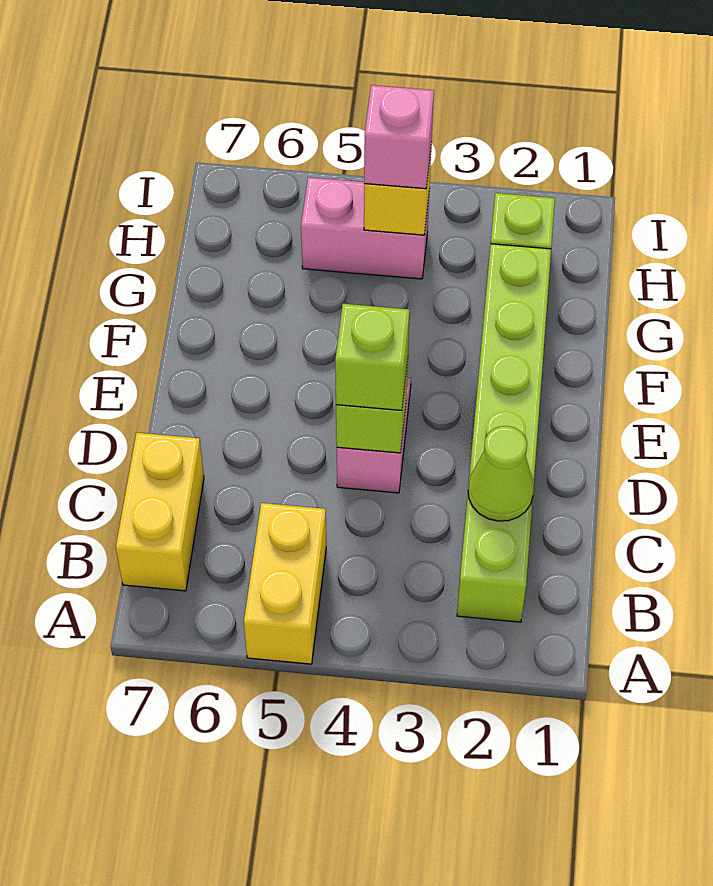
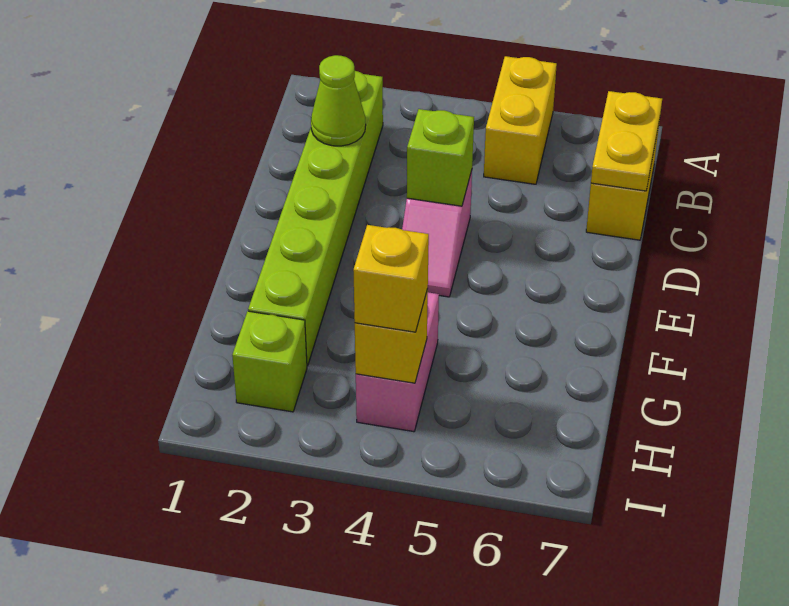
none -> yellow 1x2 plate [591,91,662,191]
lime 1x1 brick [335,304,409,410] -> none
pink 1x2 brick [301,177,430,279] -> pink 1x2 brick turned to [356,292,439,432]
pink 1x1 brick [364,85,434,189] -> yellow 1x1 brick [353,225,429,332]

